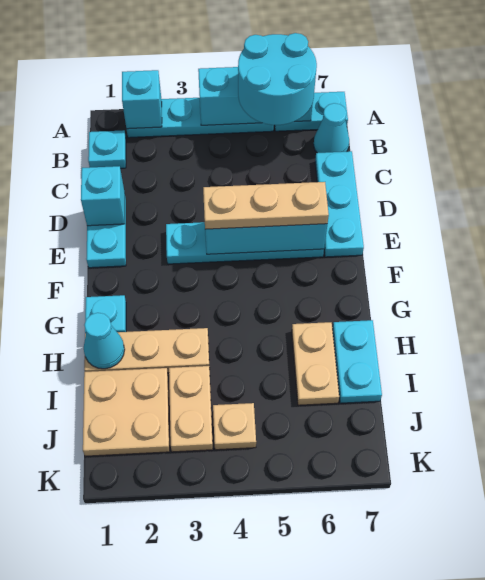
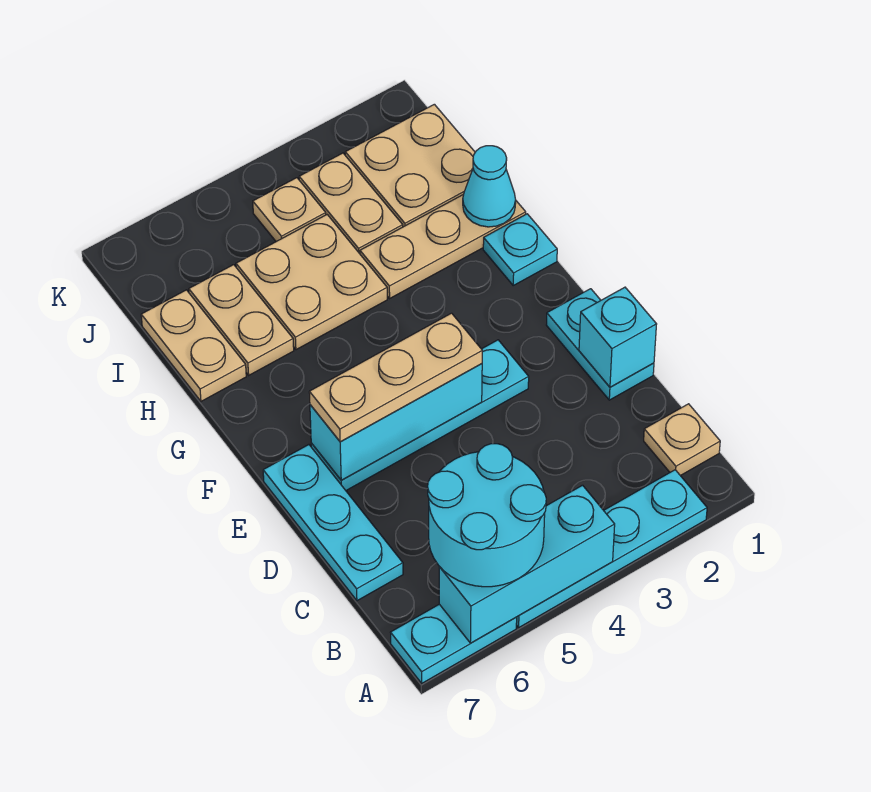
cyan 1x1 brick [122,70,162,129] -> none
cyan 1x1 plate [88,130,126,168] -> tan 1x1 plate [644,404,720,476]
cyan 1x1 cone [314,103,349,153] -> none
none -> tan 2x2 plate [236,215,387,350]
cyan 1x2 plate [332,320,382,403] -> tan 1x2 plate [141,290,246,401]

